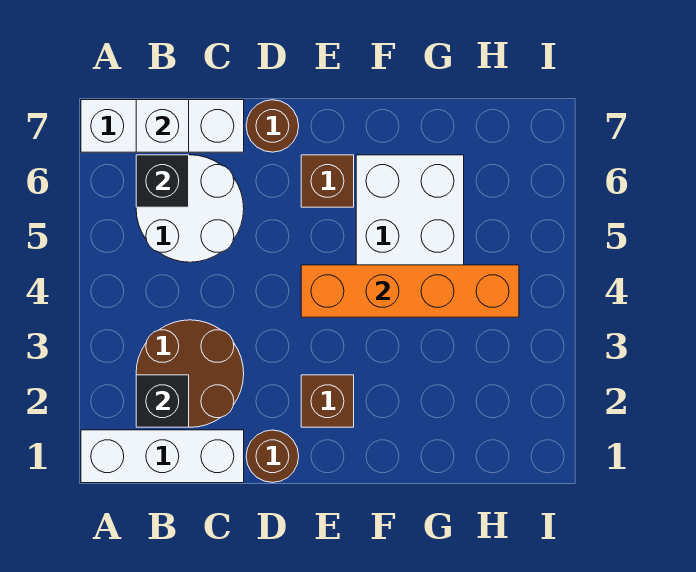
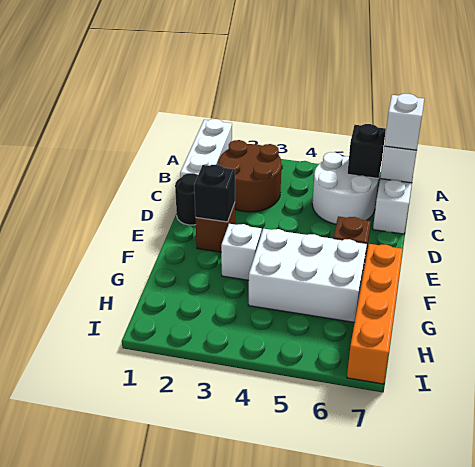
black 1x1 brick [136,375,189,427] -> black 1x1 brick moved to [194,165,235,222]
none -> white 1x1 brick [384,94,424,151]
brown 1x1 round brick [246,430,299,482] -> black 1x1 round brick [175,173,198,225]
brown 1x1 round brick [246,100,299,152] -> none
orange 1x4 brick [301,265,519,317] -> orange 1x4 brick moved to [347,244,403,384]
none -> white 1x1 brick [221,224,262,280]

